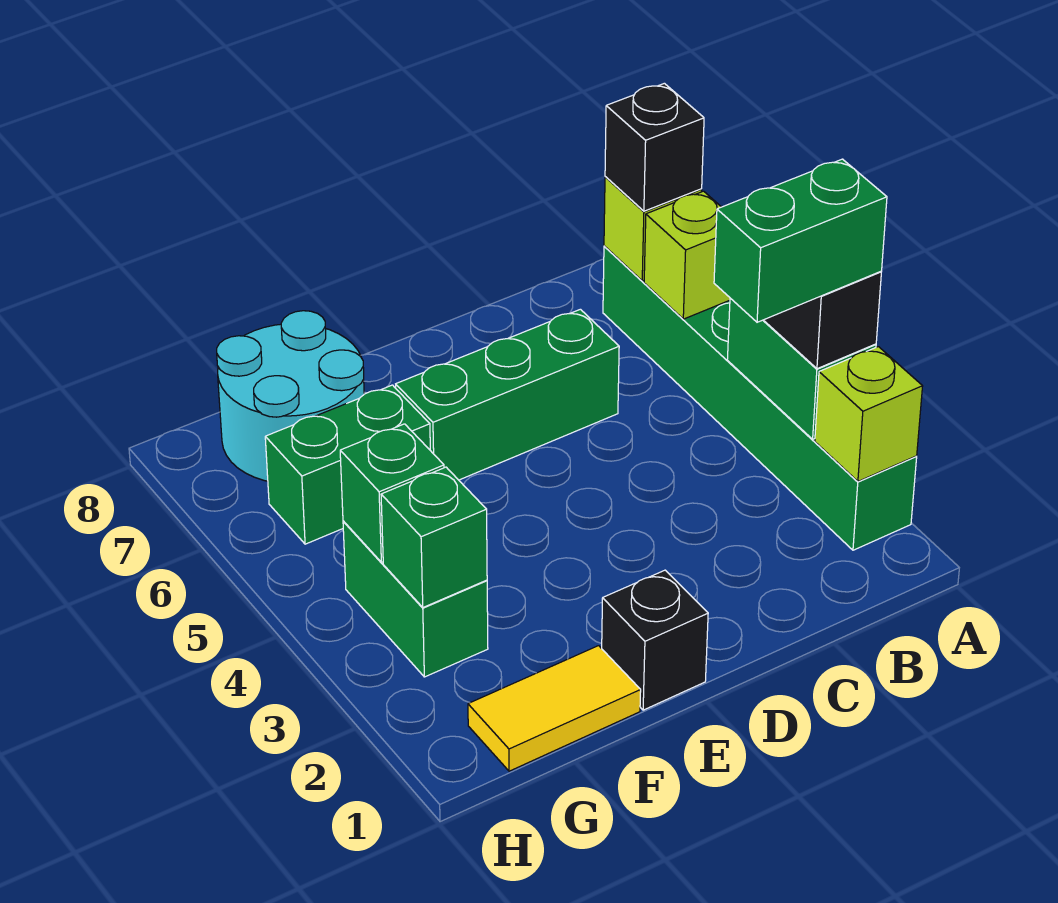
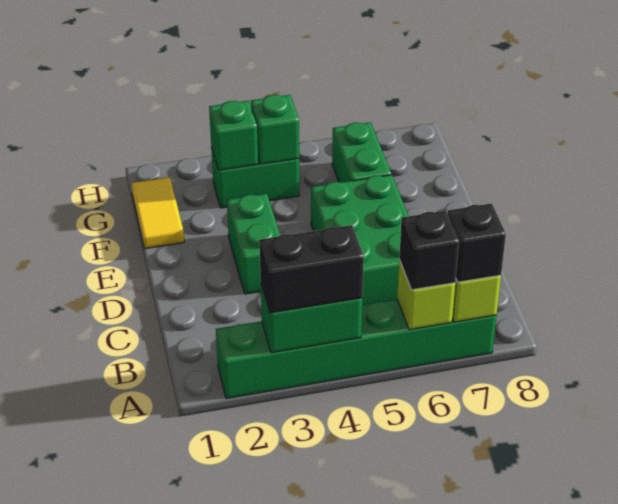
lime 1x1 brick [815,347,923,481] -> none
green 1x2 brick [714,159,887,322] -> green 1x2 brick moved to [227,194,280,294]
green 1x3 brick [396,309,619,480] -> green 2x3 brick [311,175,408,305]
black 1x1 brick [602,570,708,710] -> black 1x1 brick moved to [399,211,459,290]
cyan 2x2 round brick [217,311,364,481] -> none

